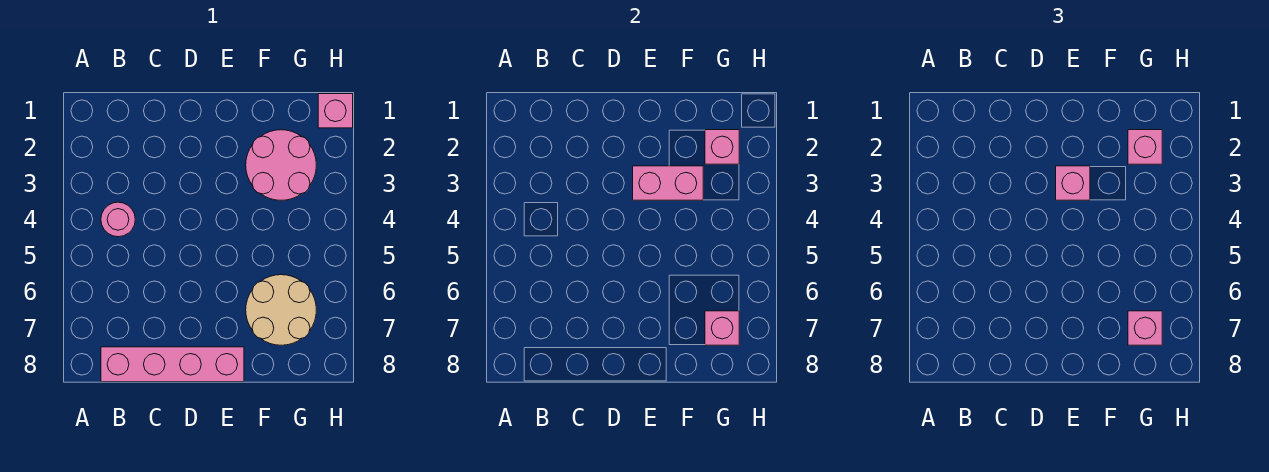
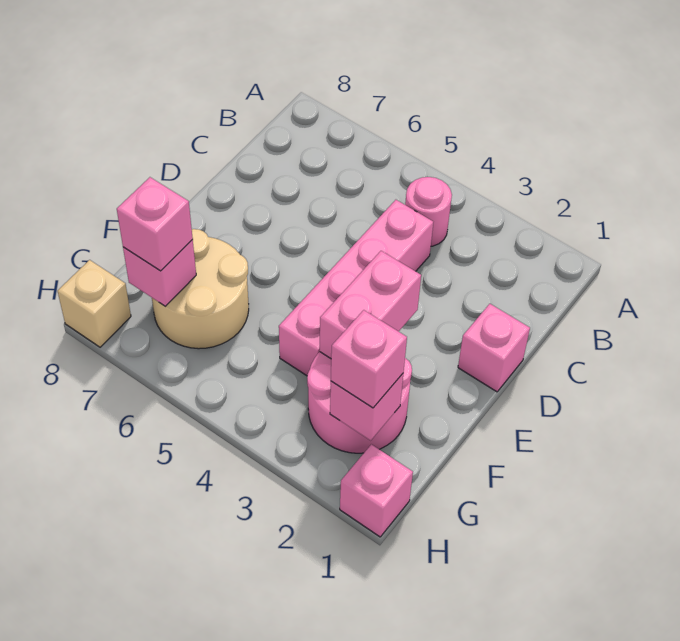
pink 1x4 brick [101,347,244,382] -> pink 1x4 brick moved to [279,200,433,376]
pink 1x1 brick [1056,166,1090,200] -> pink 1x1 brick moved to [458,304,530,392]
none -> tan 1x1 brick [58,260,131,347]

